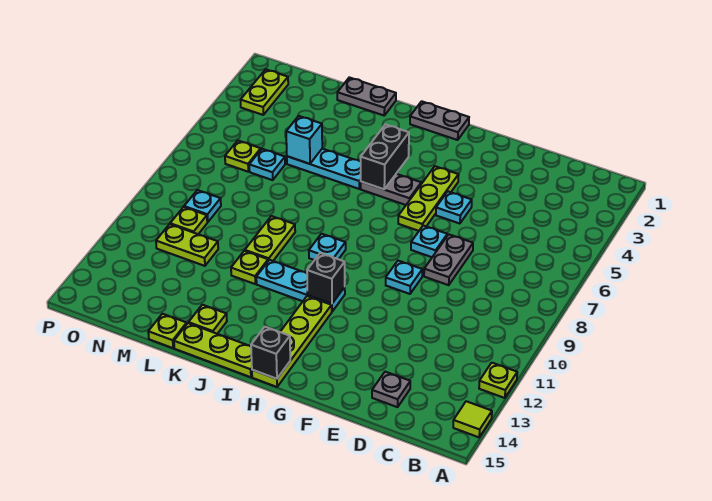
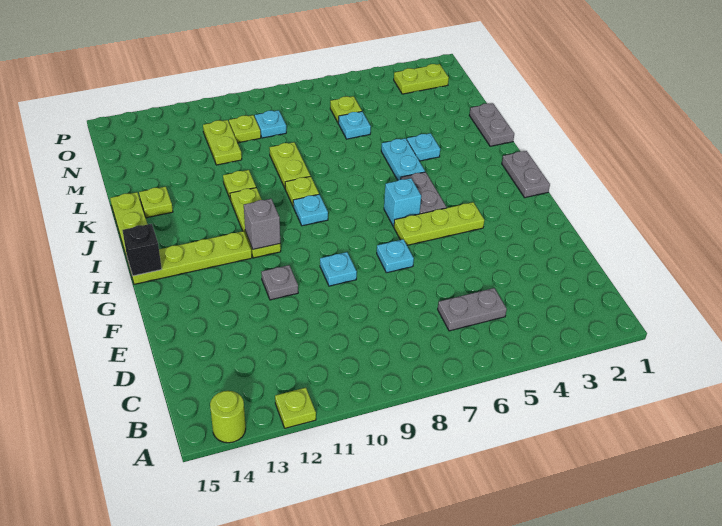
lime 1x1 tile [453,401,492,437] -> lime 1x1 round brick [210,391,246,443]
grey 1x1 plate [372,372,410,407] -> grey 1x1 plate moved to [261,265,298,300]
grey 1x2 plate [424,235,473,285] -> grey 1x2 plate moved to [438,288,507,331]
cyan 1x1 plate [436,192,472,224] -> cyan 1x1 plate moved to [407,133,440,161]
cyan 1x3 plate [256,260,345,311] -> lime 1x3 plate [230,188,281,258]
black 1x1 brick [307,253,345,304] -> grey 1x1 brick [244,199,280,249]
black 1x2 brick [361,125,409,189] -> none
cyan 1x3 plate [287,149,361,189] -> cyan 1x2 plate [381,138,425,180]
lime 1x2 plate [245,216,295,261] -> lime 1x2 plate turned to [269,142,310,188]
cyan 1x1 brick [286,116,322,164] -> cyan 1x1 brick moved to [384,178,421,227]
lime 1x1 plate [148,314,187,348] -> lime 1x1 plate moved to [285,176,319,207]

